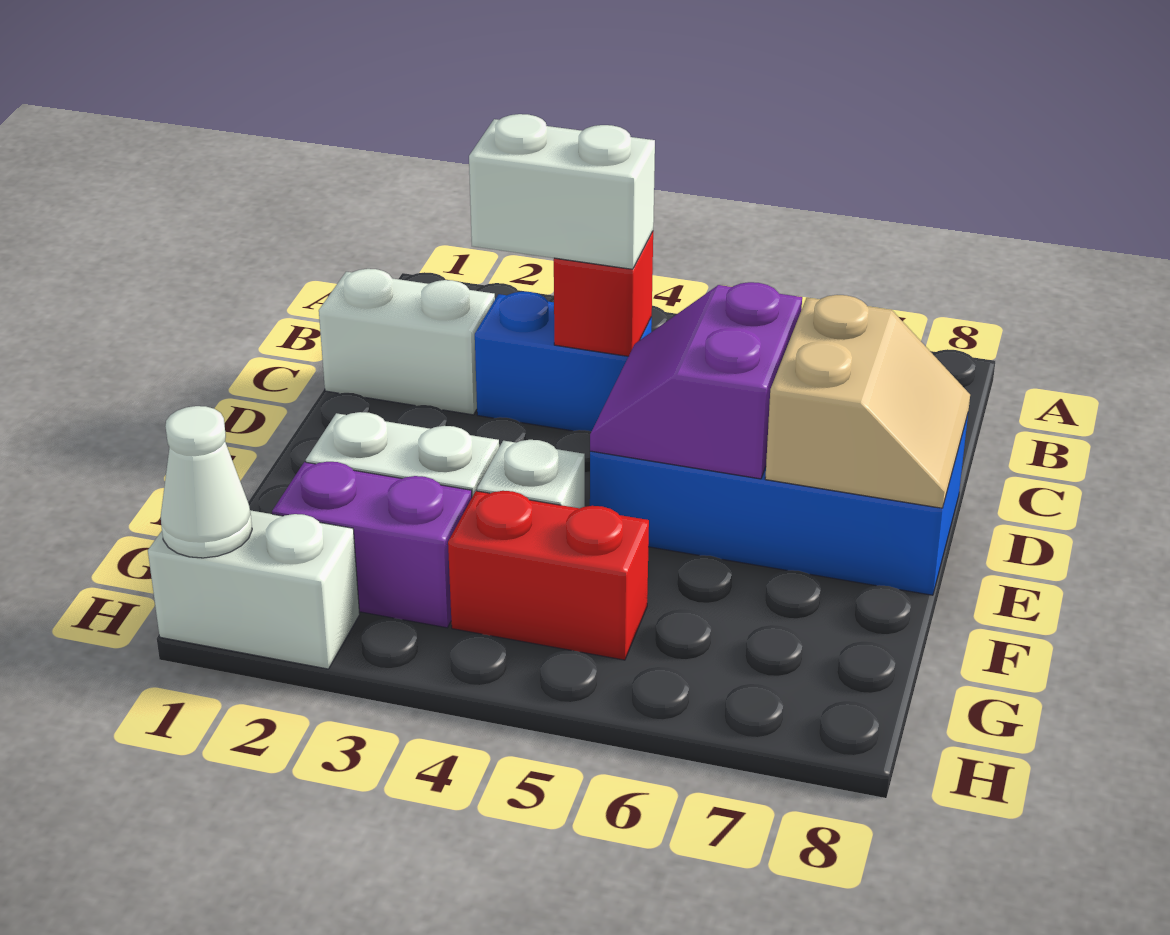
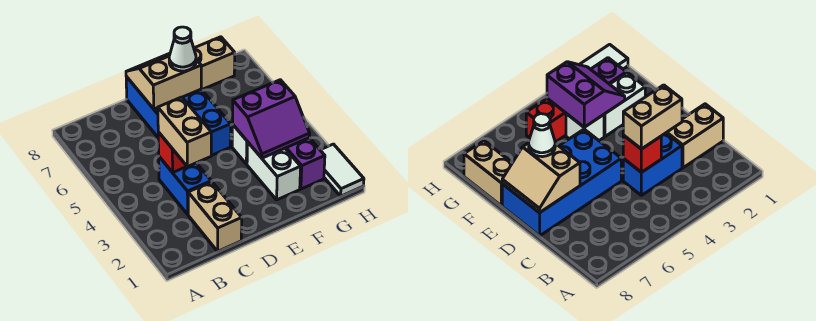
white 1x2 brick [319,269,495,415] -> tan 1x2 brick [188,182,242,251]
white 1x2 brick [469,114,655,269] -> tan 1x2 brick [158,97,211,167]
purple 2x2 slope [590,282,802,479] -> purple 2x2 slope moved to [233,80,310,158]
none -> tan 1x2 brick [194,37,235,90]
white 1x2 brick [148,510,360,669] -> white 1x2 tile [321,144,364,196]
white 1x1 cone [161,406,252,558] -> white 1x1 cone moved to [169,27,196,71]

